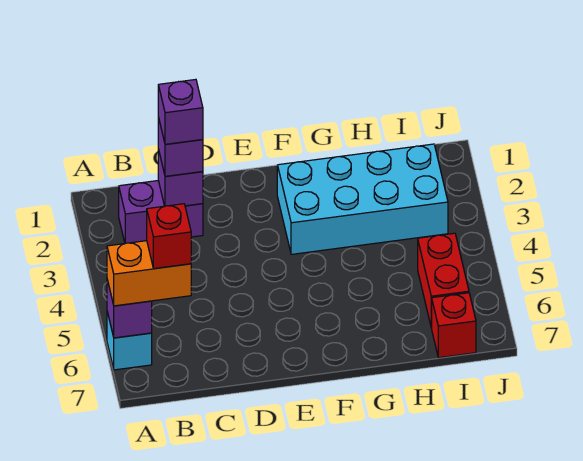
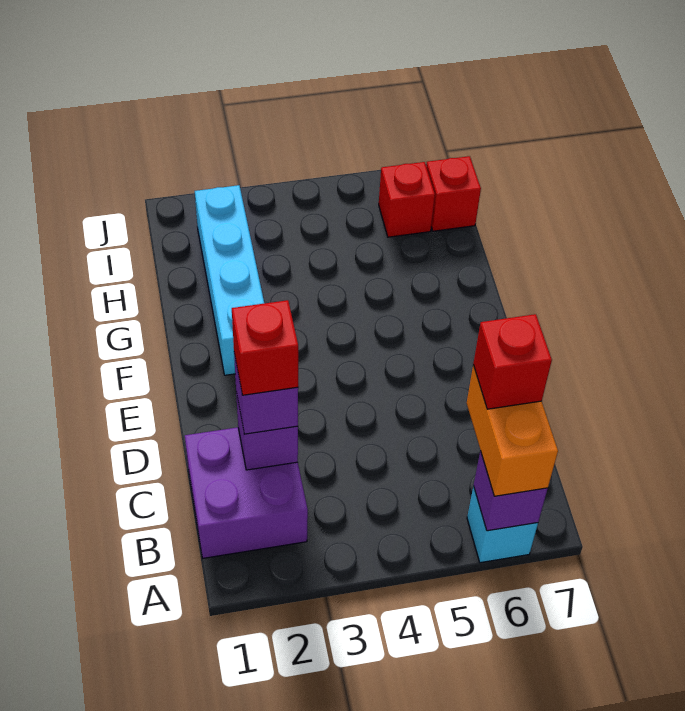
purple 1x2 brick [119,181,203,243] -> purple 2x2 brick [185,427,308,558]
purple 1x1 brick [158,79,203,144] -> red 1x1 brick [232,300,298,395]
cyan 2x4 brick [277,144,448,254] -> cyan 1x4 brick [195,185,264,375]
red 1x2 brick [418,233,469,328] -> red 1x1 brick [379,162,435,237]

